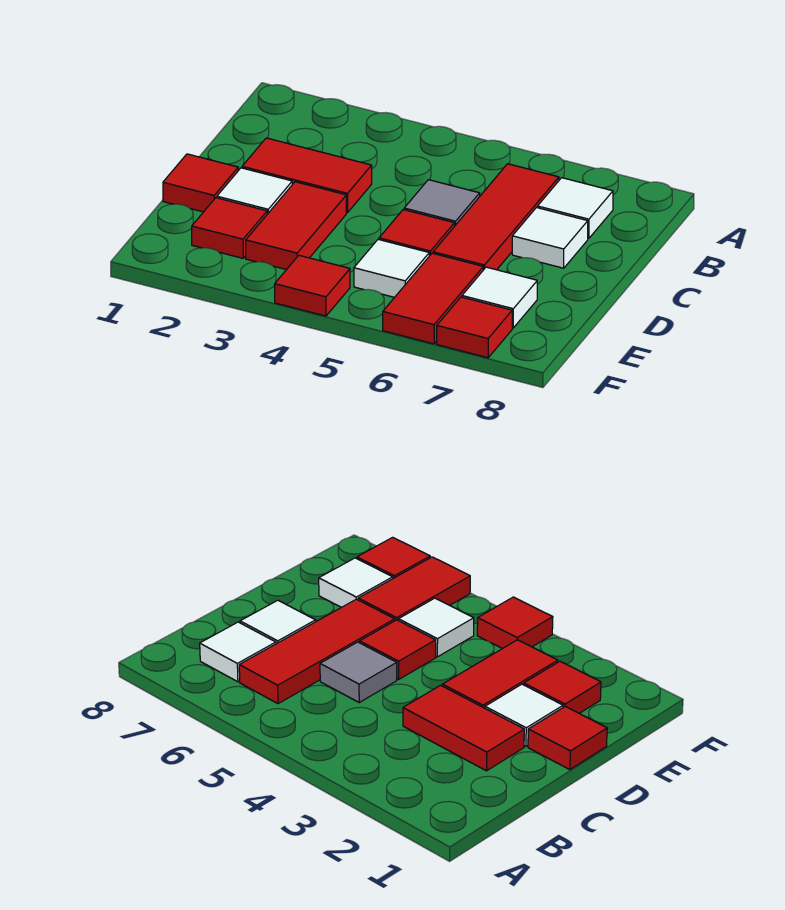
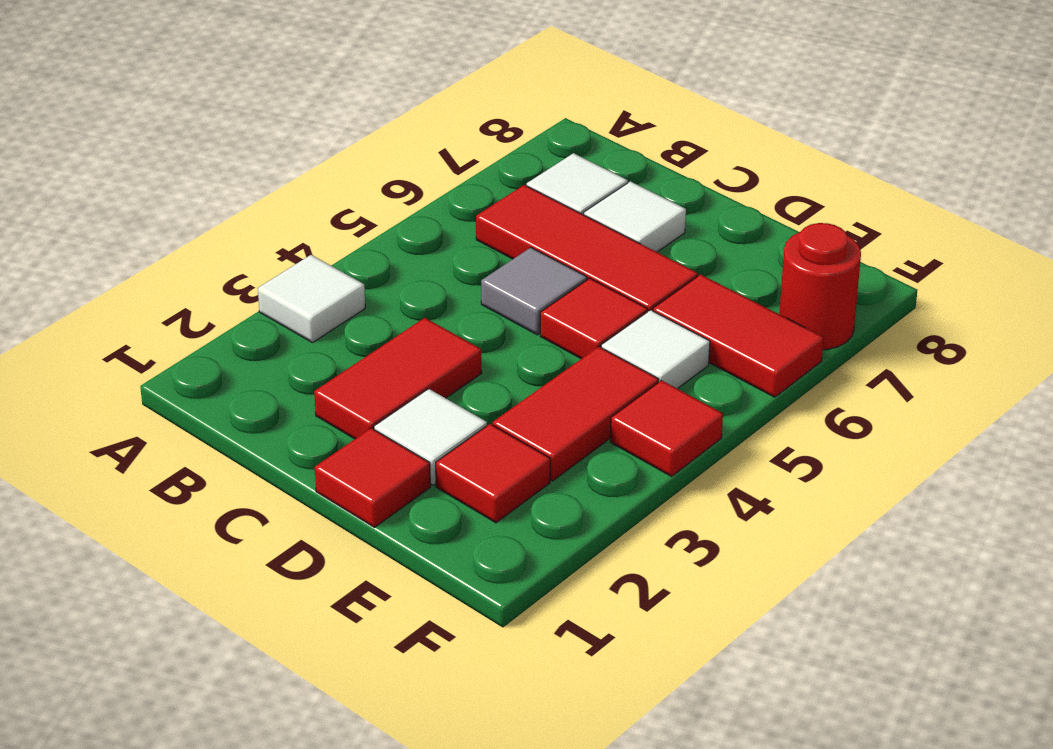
red 1x2 tile [246,182,346,270] -> red 1x2 tile turned to [493,347,659,481]
white 1x1 tile [462,267,537,328] -> white 1x1 tile moved to [258,255,365,343]
red 1x1 tile [437,297,512,358] -> red 1x1 round brick [779,223,861,350]

